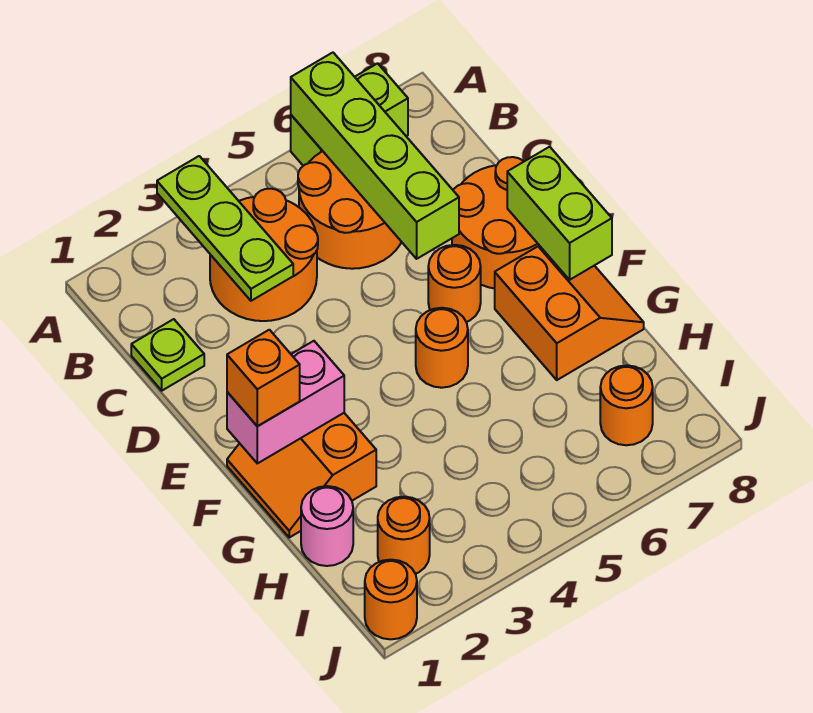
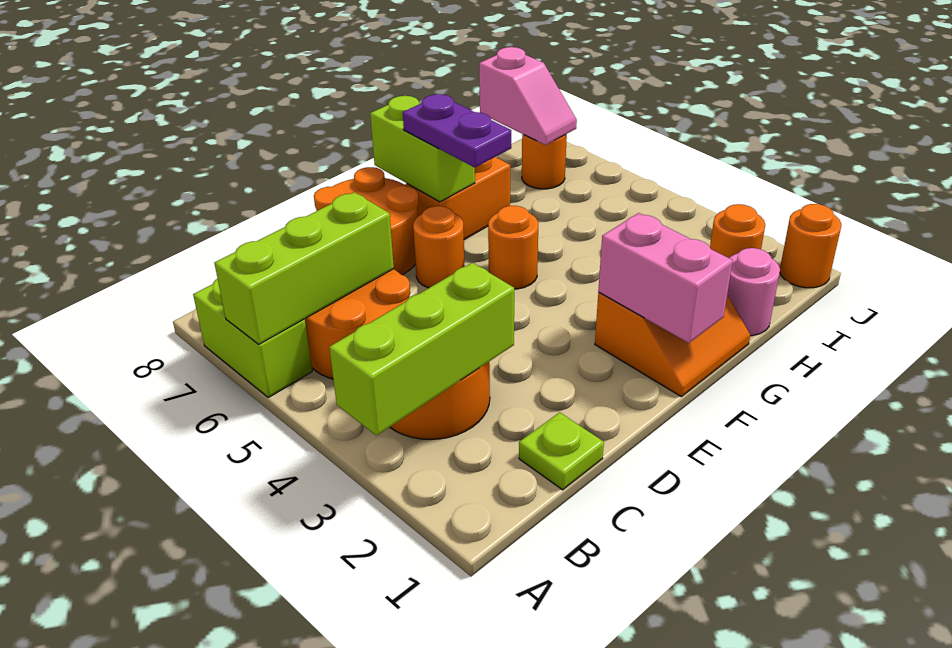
lime 1x3 plate [157,156,293,301] -> lime 1x3 brick [329,263,514,436]
lime 1x4 brick [291,53,459,259] -> lime 1x3 brick [214,192,394,344]
lime 1x2 brick [507,147,612,280] -> lime 1x2 brick turned to [370,96,475,202]
orange 1x1 brick [227,330,300,426] -> none
none -> purple 1x2 plate [403,94,511,168]
none -> pink 1x2 slope [479,47,577,145]

